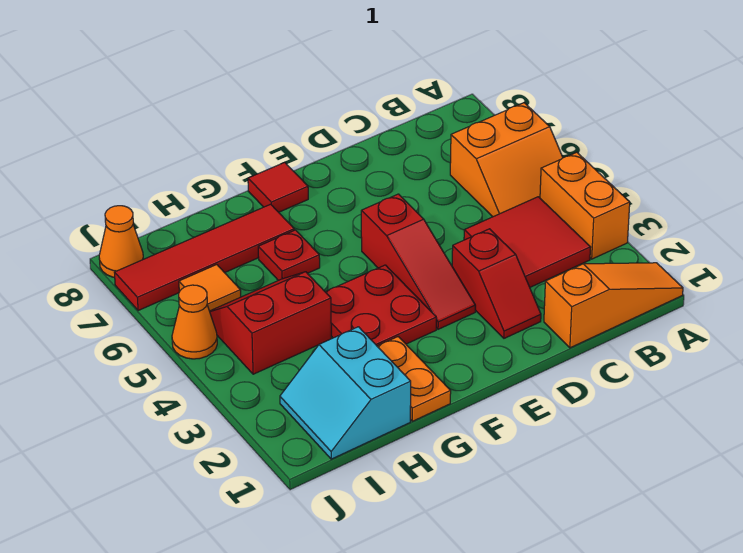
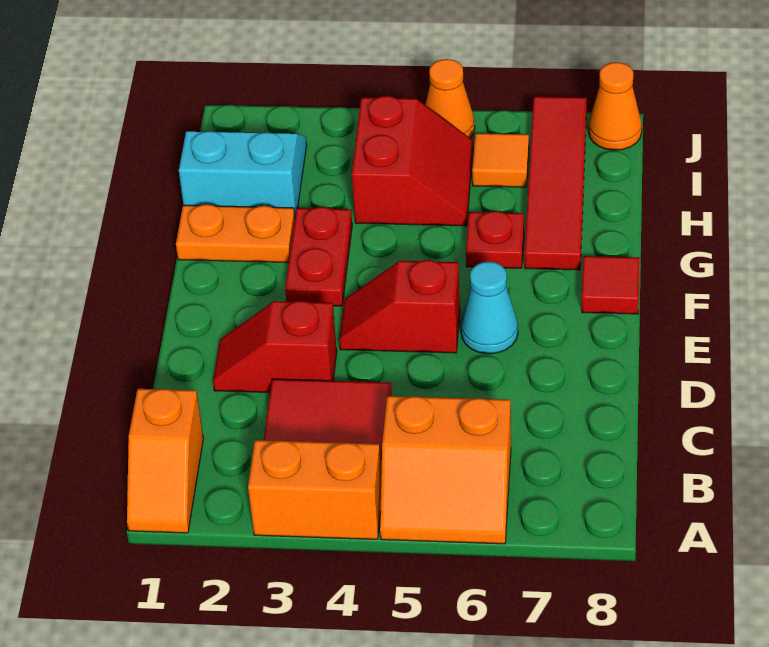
orange 1x3 slope [544,263,683,348] -> orange 1x2 slope [127,389,203,533]
orange 2x2 slope [450,103,563,217] -> orange 2x2 slope turned to [380,396,511,544]
red 1x3 slope [361,194,475,329] -> red 1x2 slope [339,260,460,353]
none -> cyan 1x1 cone [461,262,518,354]
red 2x2 plate [326,265,436,346] -> red 1x2 plate [285,207,352,306]

